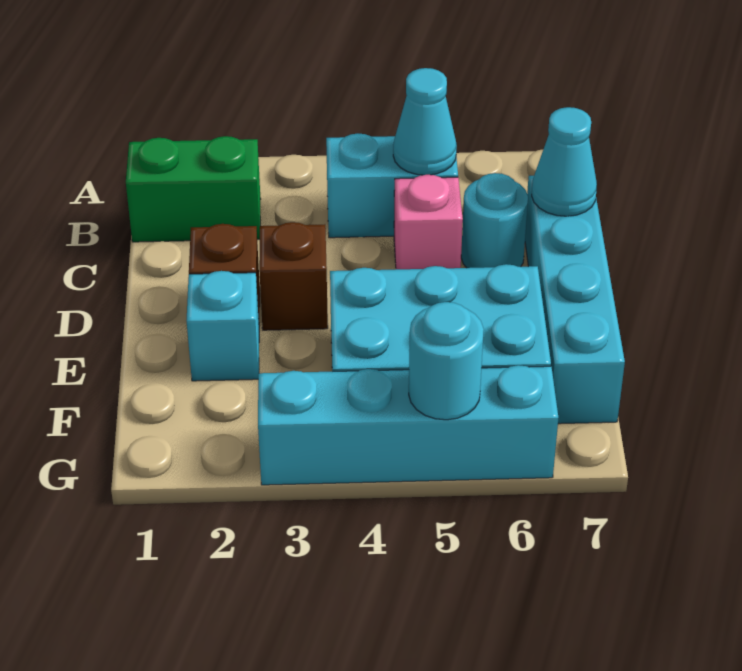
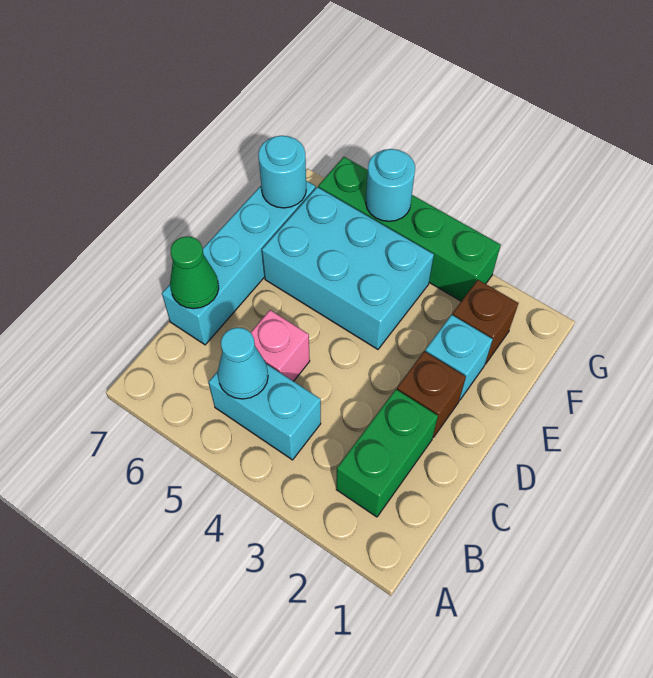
green 1x2 brick [126,136,261,242] -> green 1x2 brick turned to [336,389,438,517]
cyan 1x1 round brick [461,173,528,268] -> cyan 1x1 round brick moved to [258,136,306,208]
cyan 1x1 cone [532,107,597,216] -> green 1x1 cone [170,236,219,309]
brown 1x1 brick [259,222,328,330] -> brown 1x1 brick moved to [452,280,518,364]
cyan 1x4 brick [258,365,558,485] -> green 1x4 brick [318,157,501,301]

